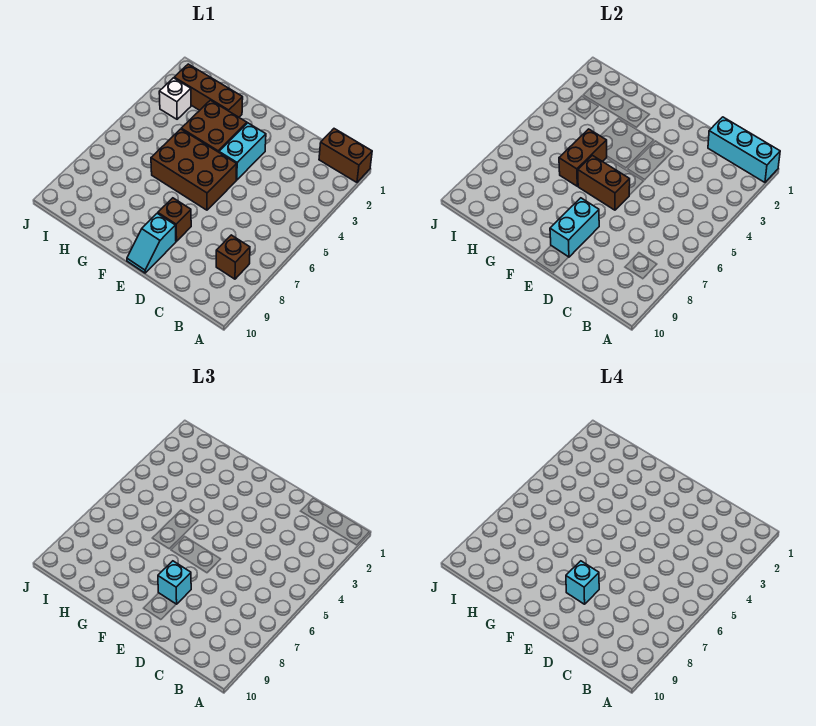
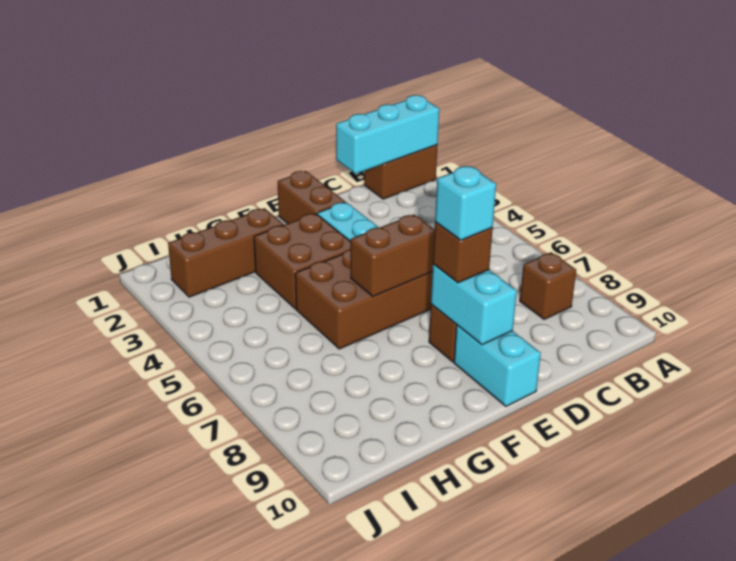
cyan 1x1 brick [158,561,191,604] -> brown 1x1 brick [433,222,493,283]
cyan 1x2 slope [127,213,176,273] -> cyan 1x2 brick [454,325,541,406]
brown 1x2 brick [559,129,607,186] -> brown 1x2 brick moved to [278,171,345,224]
white 1x1 brick [159,78,191,119] -> none

